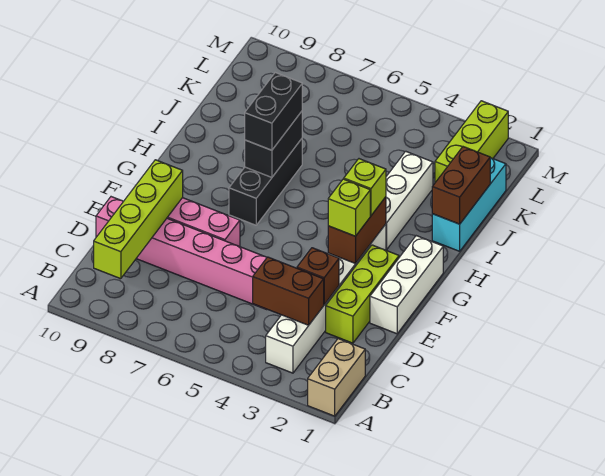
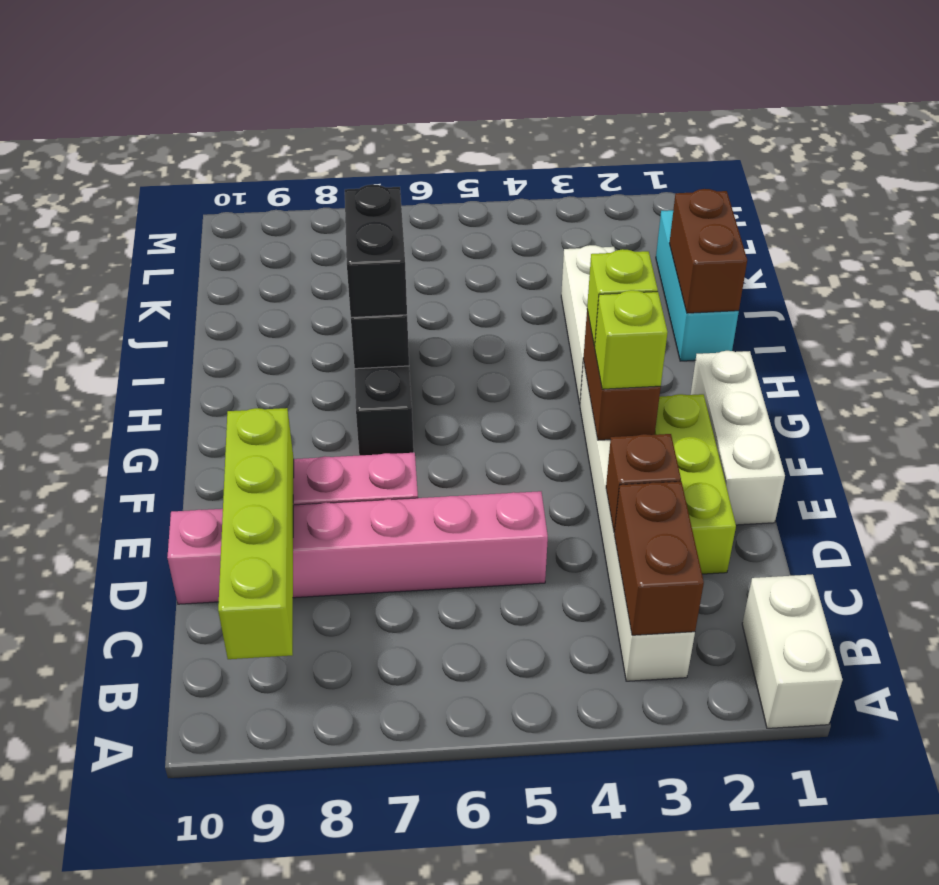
tan 1x2 brick [308,339,365,416] -> white 1x2 brick [742,574,843,728]
brown 1x2 brick [253,257,324,325] -> brown 1x2 brick turned to [614,481,704,635]
lime 1x3 brick [435,101,508,183] -> none

